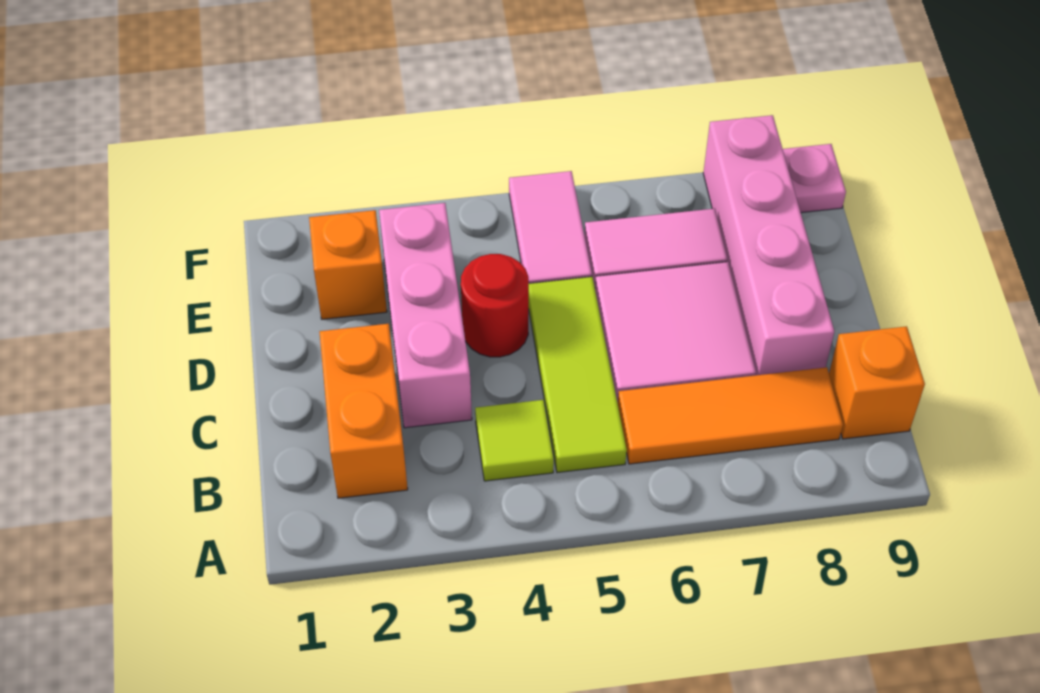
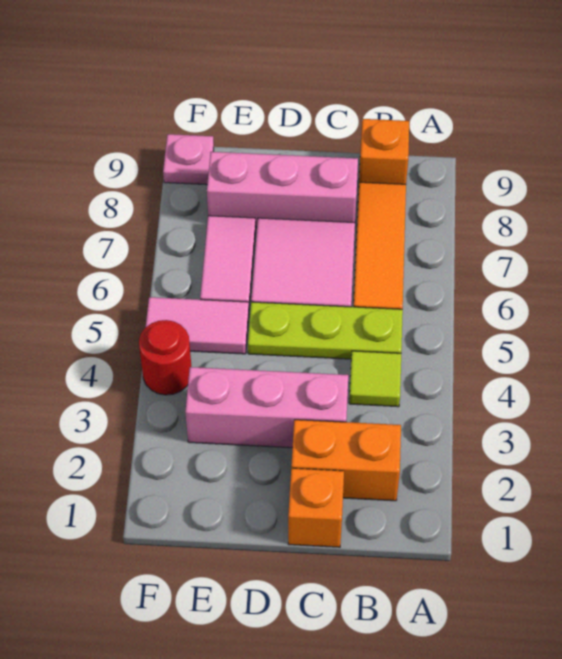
lime 1x3 tile [529,277,627,473] -> lime 1x3 plate [248,302,403,359]
pink 1x4 brick [703,115,834,375] -> pink 1x3 brick [207,152,358,227]
red 1x1 round brick [461,254,529,357] -> red 1x1 round brick moved to [139,320,191,395]
orange 1x1 brick [309,210,387,319] -> orange 1x1 brick moved to [288,468,344,547]

